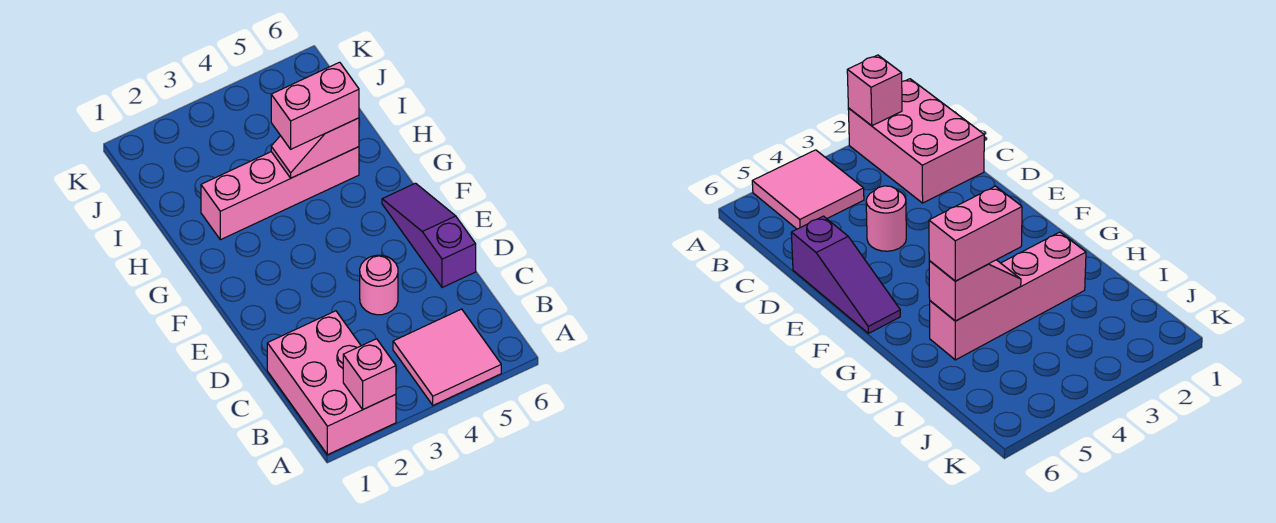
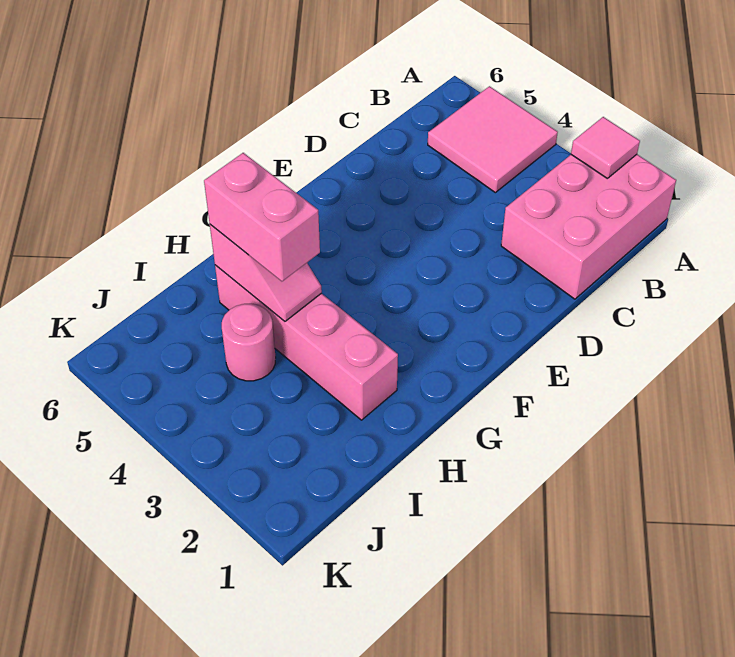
pink 1x1 brick [343,339,396,409] -> pink 1x1 tile [571,117,640,178]
pink 1x1 round brick [360,255,398,315] -> pink 1x1 round brick moved to [222,304,276,381]
purple 1x3 slope [382,183,476,288] -> none

